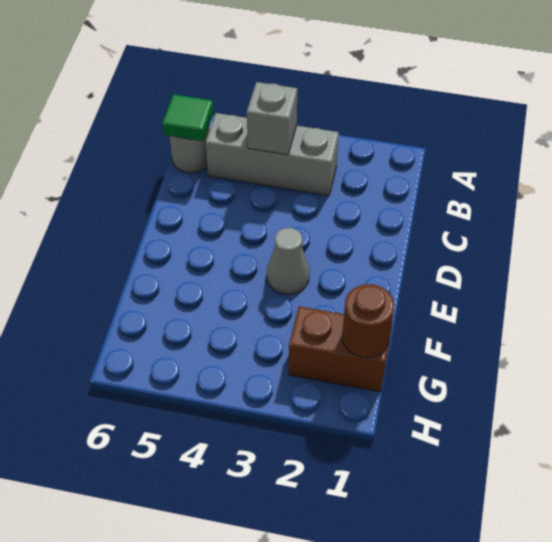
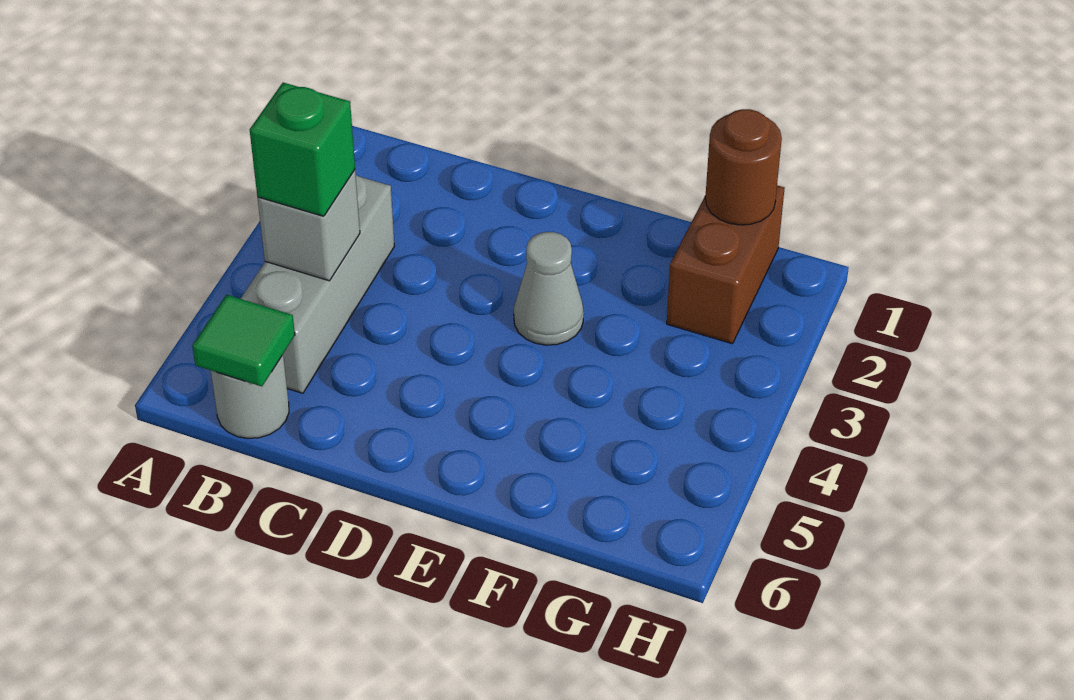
none -> green 1x1 brick [250,83,355,216]

